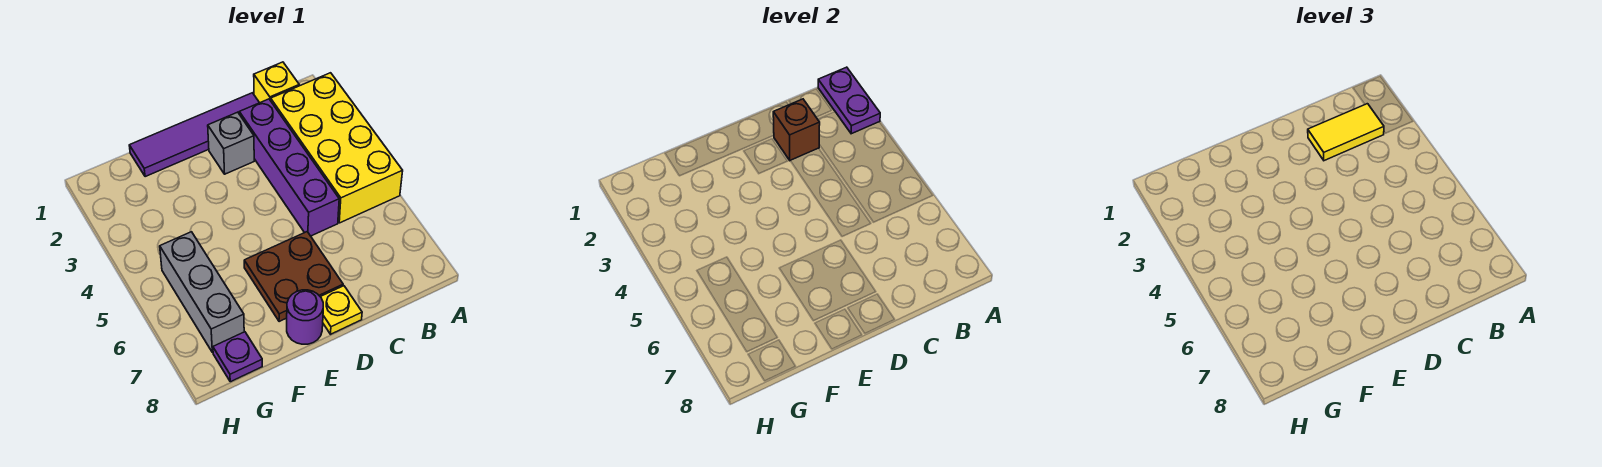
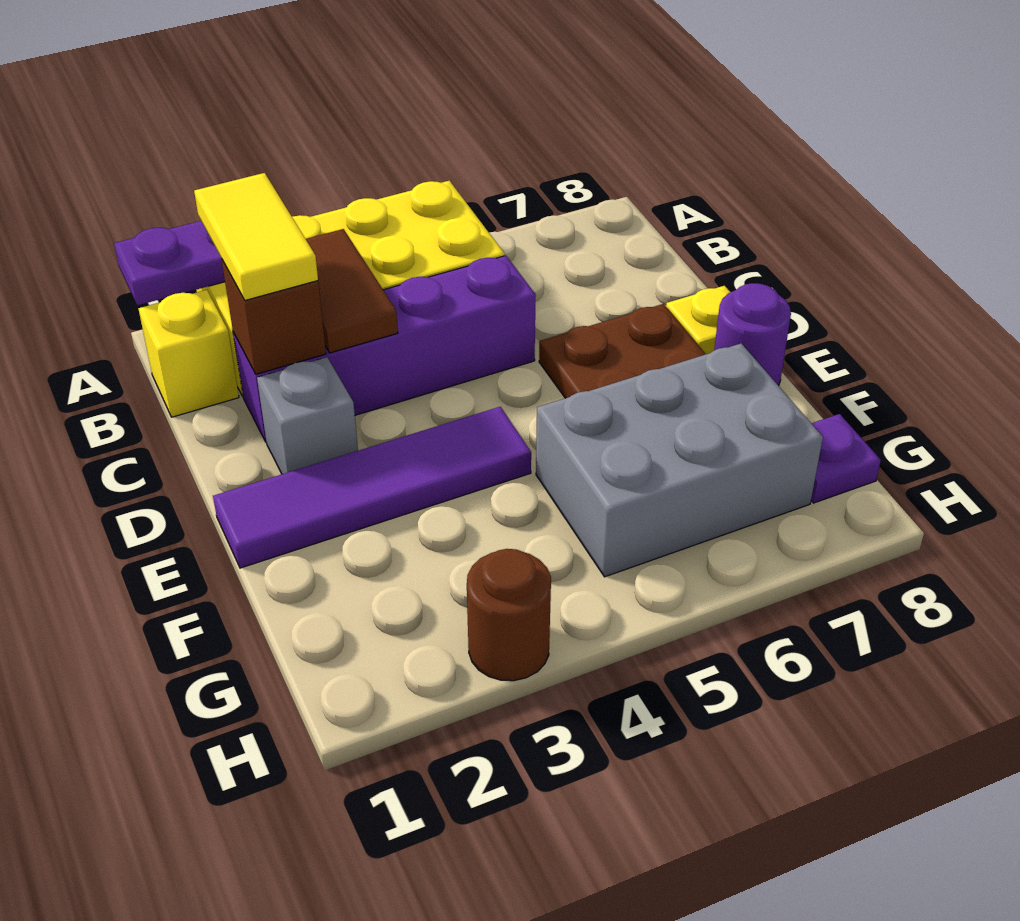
none -> brown 1x2 tile [306,229,398,353]
purple 1x4 tile [129,93,259,177] -> purple 1x4 tile turned to [213,407,531,568]
grey 1x3 brick [160,232,244,353] -> grey 2x3 brick [536,343,823,577]
none -> brown 1x1 round brick [467,549,551,681]

